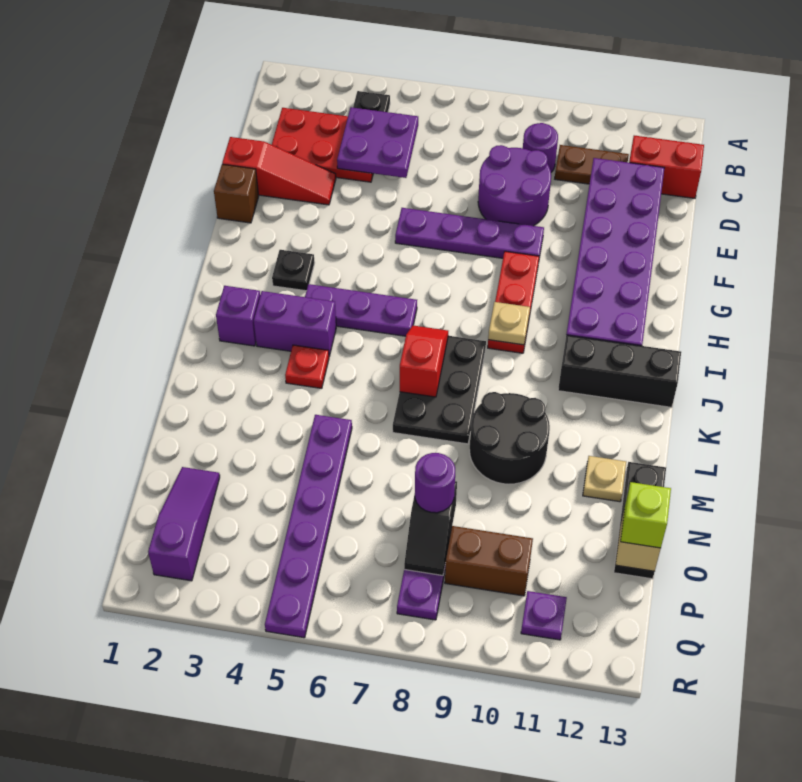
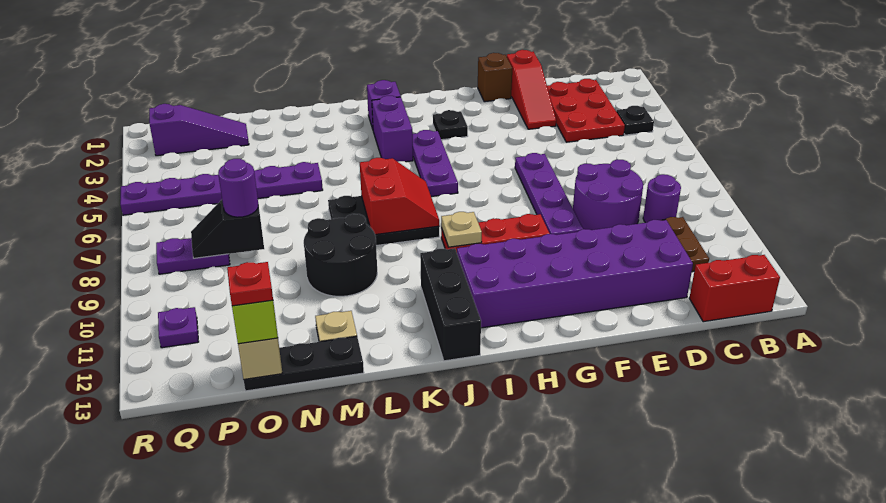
purple 2x2 plate [337,107,418,178] -> none
red 1x2 brick [629,136,704,198] -> red 1x2 brick turned to [689,255,780,322]
red 1x2 slope [400,326,448,397] -> red 2x2 slope [360,158,439,235]
red 1x1 plate [285,345,329,388] -> red 1x1 plate moved to [227,262,273,306]
brown 1x2 brick [445,526,533,596] -> none

